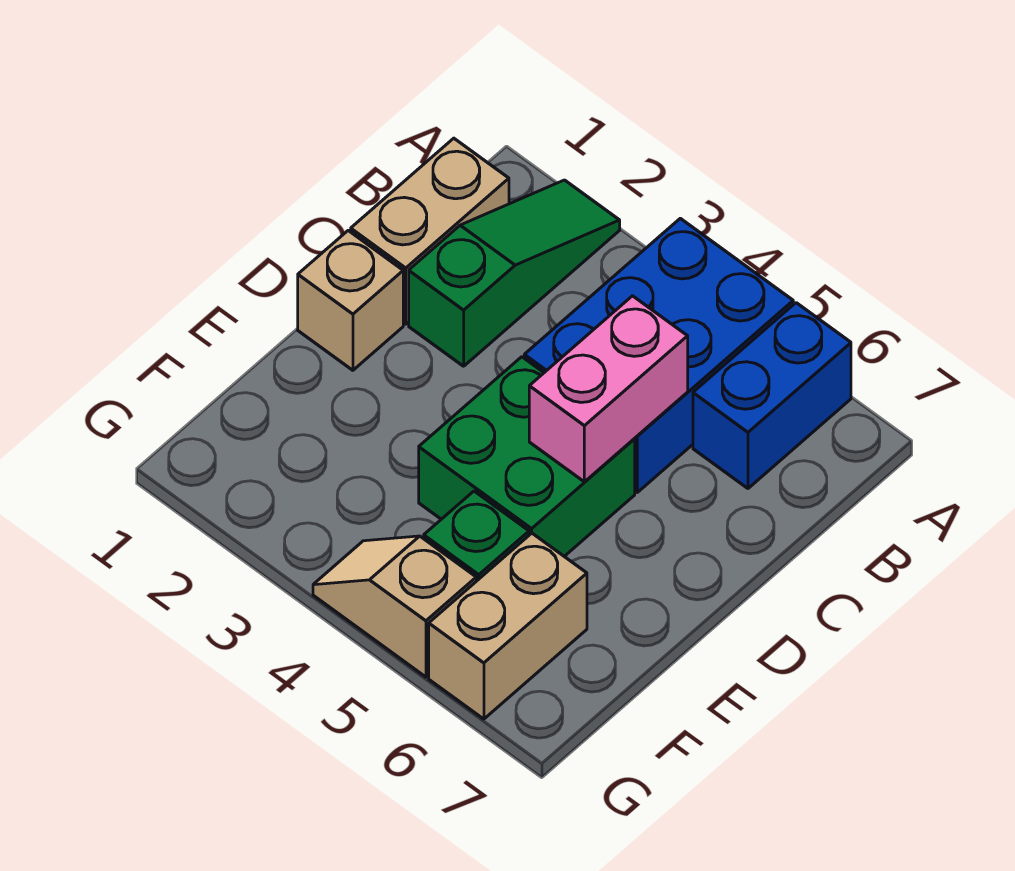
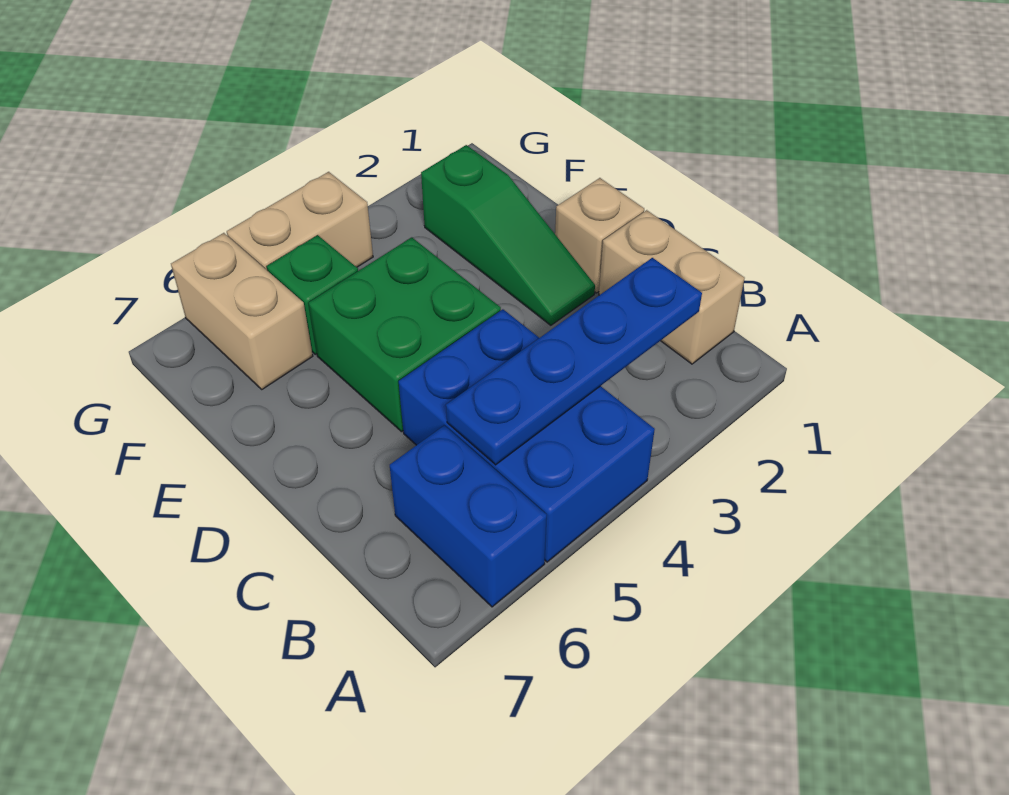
green 1x3 slope [409,180,620,366] -> green 1x3 slope moved to [421,145,595,325]
none -> blue 1x4 plate [446,258,702,465]
pink 1x2 brick [529,296,688,482] -> none
tan 1x2 slope [313,536,476,677] -> tan 1x2 brick [227,172,373,270]

